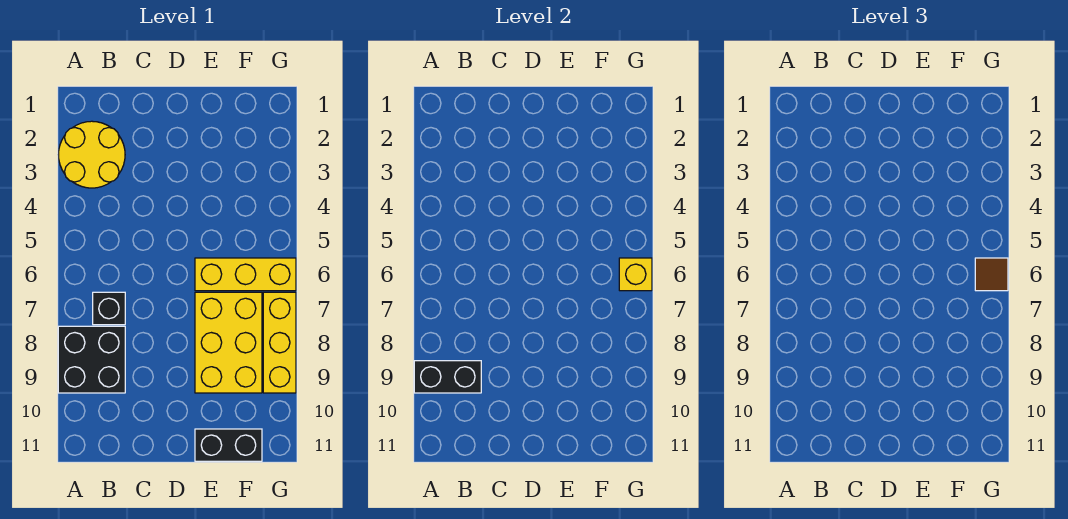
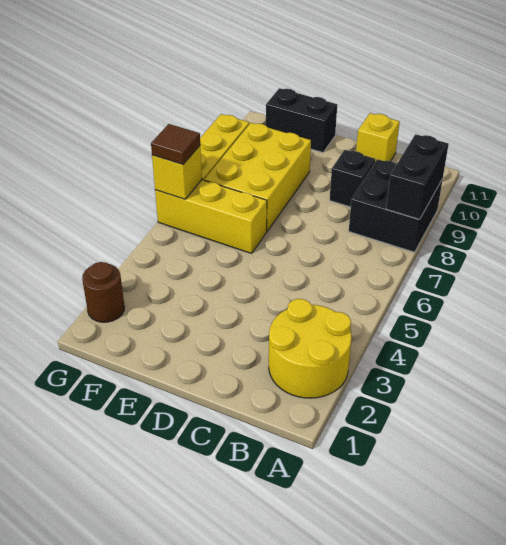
black 1x2 brick [414,361,481,393] -> black 1x2 brick turned to [386,134,449,219]
black 1x1 brick [93,292,125,325] -> black 1x1 brick moved to [330,150,375,207]
none -> yellow 1x1 brick [356,113,400,161]
none -> brown 1x1 round brick [82,262,125,322]

